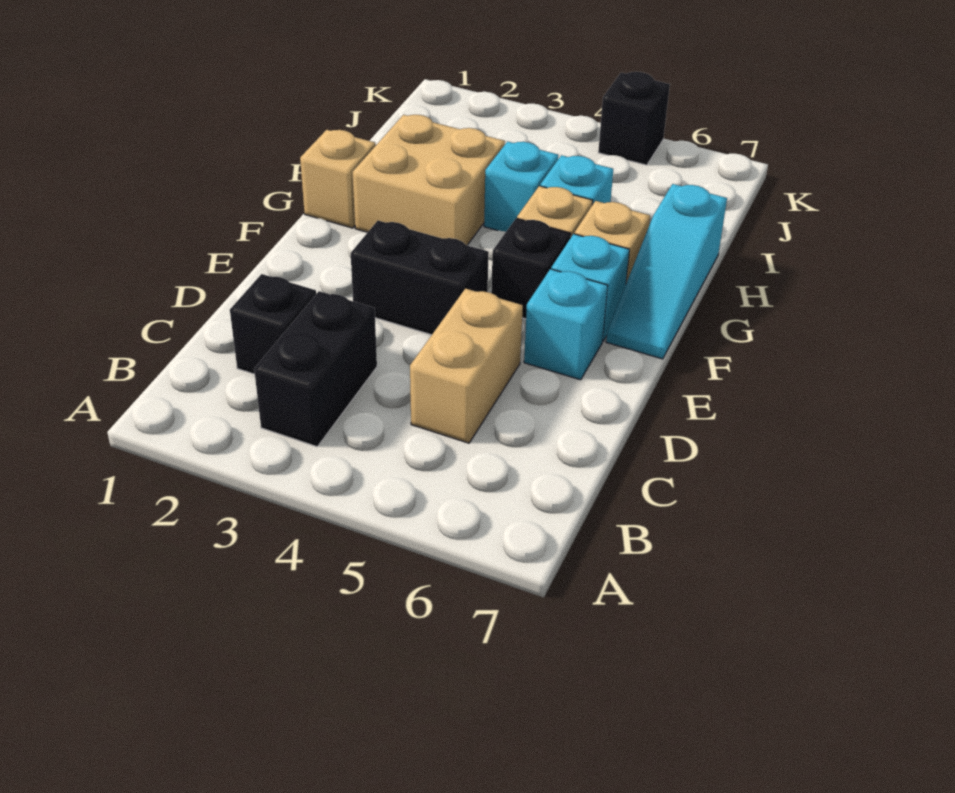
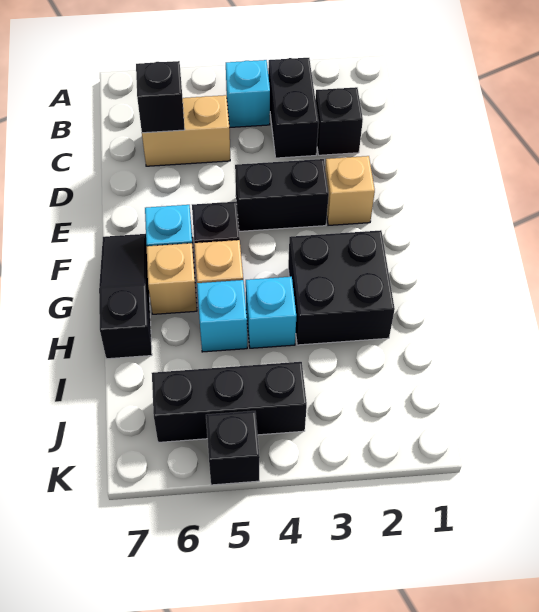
tan 1x2 brick [410,289,523,443] -> tan 1x2 brick turned to [142,95,230,166]
none -> black 1x1 brick [136,61,185,133]
cyan 1x1 brick [524,269,608,380] -> cyan 1x1 brick moved to [226,60,270,128]
cyan 1x3 slope [606,184,727,359] -> black 1x3 slope [99,234,152,359]
tan 1x1 brick [300,130,376,228] -> tan 1x1 brick moved to [325,156,375,225]
tan 2x2 brick [353,115,505,245] -> black 2x2 brick [288,230,395,345]
none -> black 1x3 brick [152,362,307,442]

